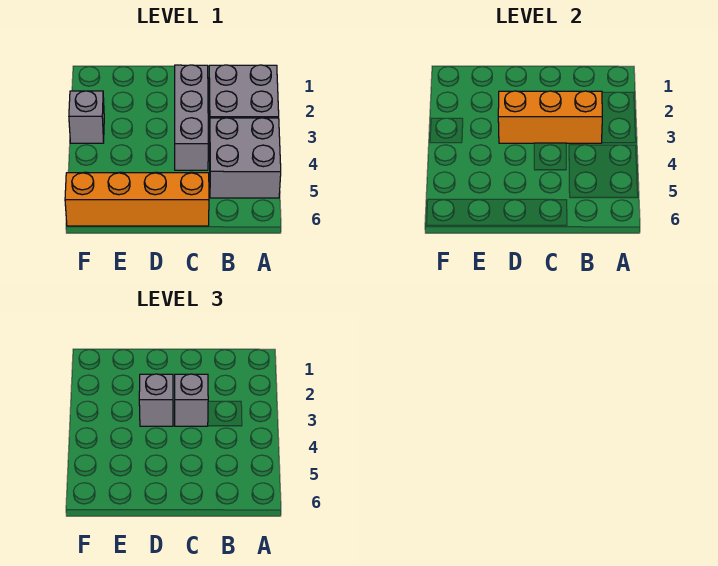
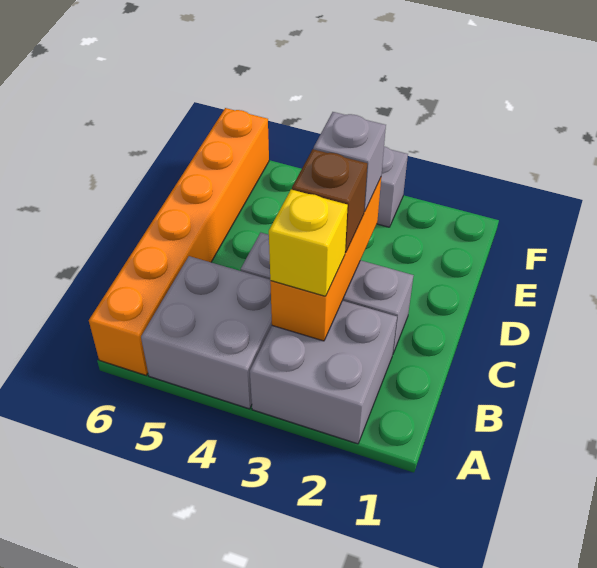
none -> yellow 1x1 brick [269,190,348,296]
grey 1x1 brick [175,374,208,426] -> brown 1x1 brick [292,149,367,253]
orange 1x4 brick [65,173,209,226] -> orange 1x6 brick [89,108,269,375]

